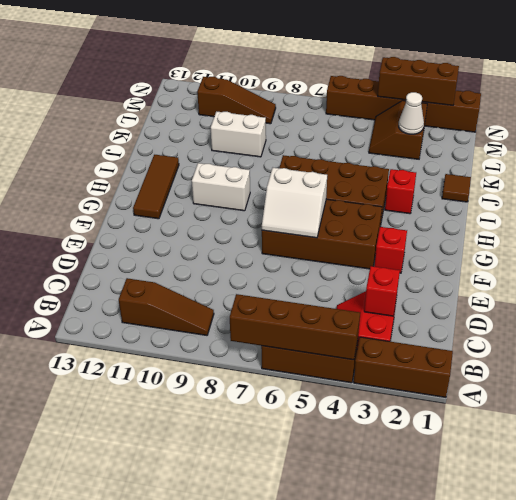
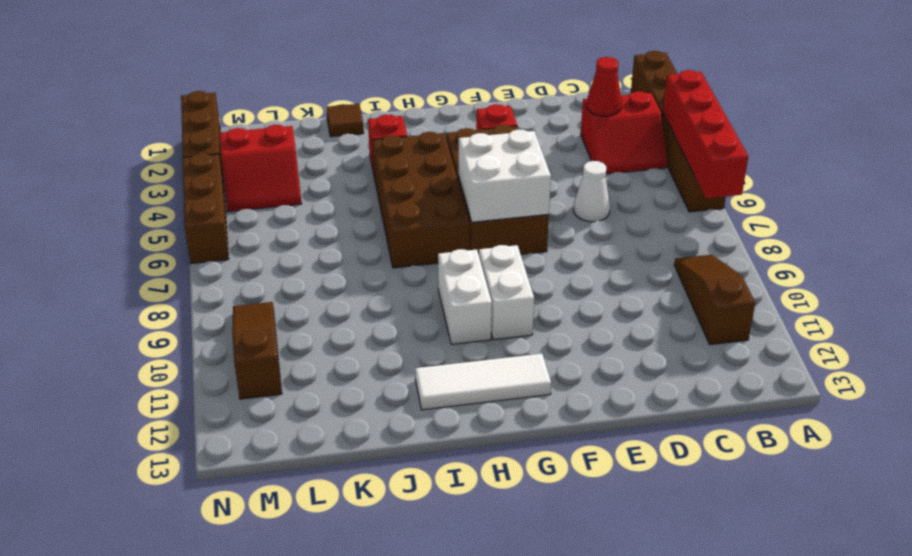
brown 1x4 brick [230,294,360,360] -> red 1x4 brick [663,70,748,198]
red 1x1 brick [364,266,400,316] -> red 1x1 cone [587,57,622,116]
white 2x2 slope [262,168,327,238] -> white 2x2 brick [459,130,551,222]
brown 1x3 tile [133,155,179,219] -> white 1x3 tile [415,354,551,410]
white 1x2 brick [211,111,266,157] -> white 1x2 brick moved to [479,245,534,340]
brown 2x2 slope [369,101,427,159] -> red 2x2 slope [220,125,301,211]
white 1x1 cone [399,92,424,134] -> white 1x1 cone moved to [574,161,610,222]
brown 1x3 brick [378,57,459,105] -> none

